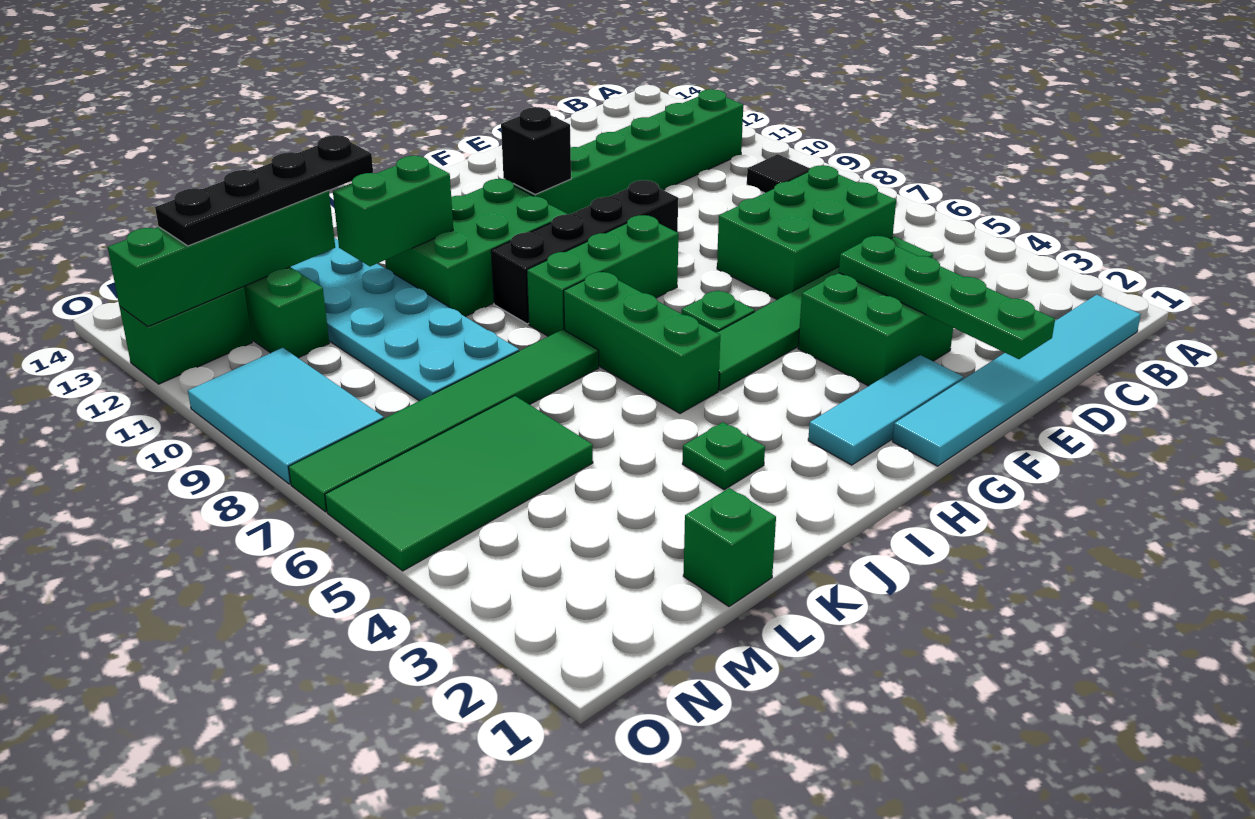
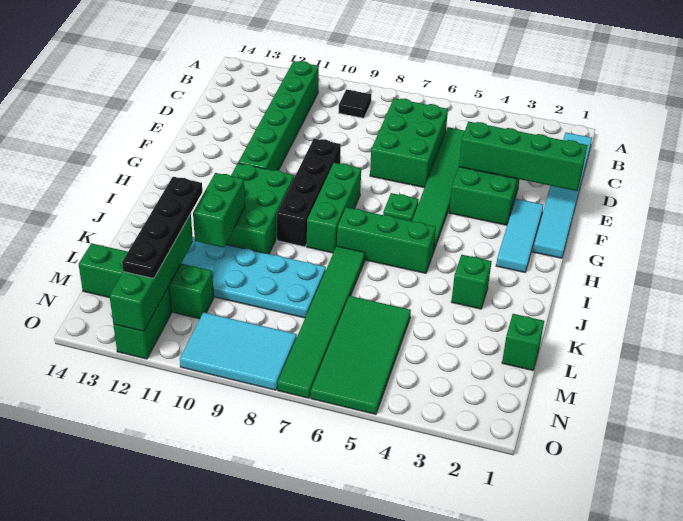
green 1x4 plate [839,236,1055,359] -> green 1x4 brick [459,121,587,191]
black 1x1 brick [501,107,571,195] -> none
green 1x1 plate [682,422,765,490] -> green 1x1 brick [451,255,492,309]

